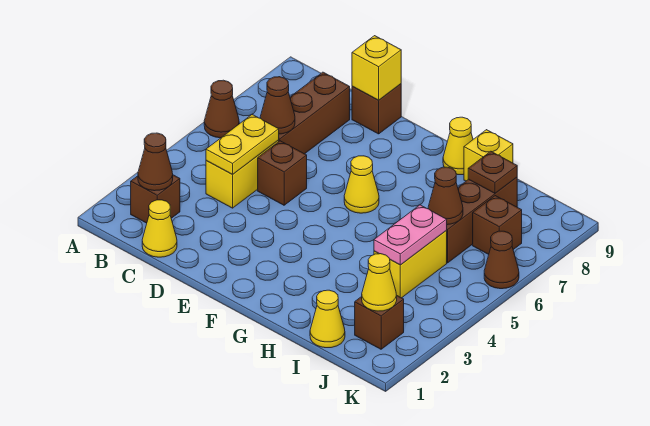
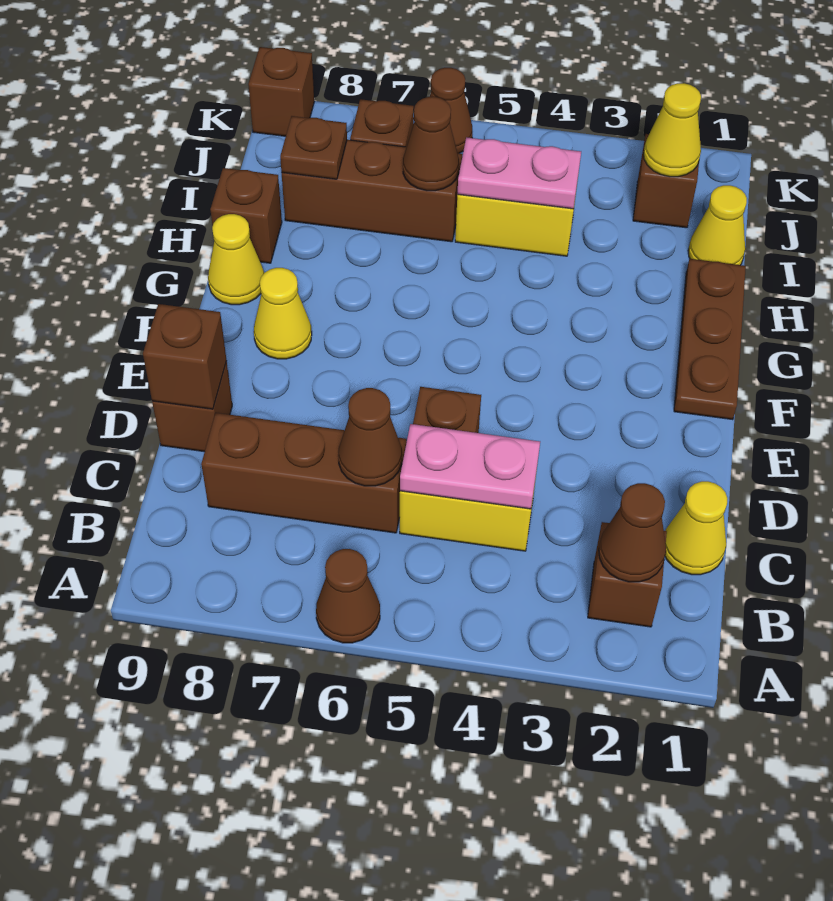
yellow 1x2 plate [206,115,279,174] -> pink 1x2 plate [400,424,540,509]
yellow 1x1 brick [352,36,401,100] -> brown 1x1 brick [143,304,227,409]
none -> brown 1x3 plate [674,259,746,420]
yellow 1x1 cone [344,156,379,213] -> yellow 1x1 cone moved to [254,268,312,359]
yellow 1x1 brick [464,130,513,181] -> brown 1x1 brick [210,168,282,263]
none -> brown 1x1 brick [248,47,314,136]

